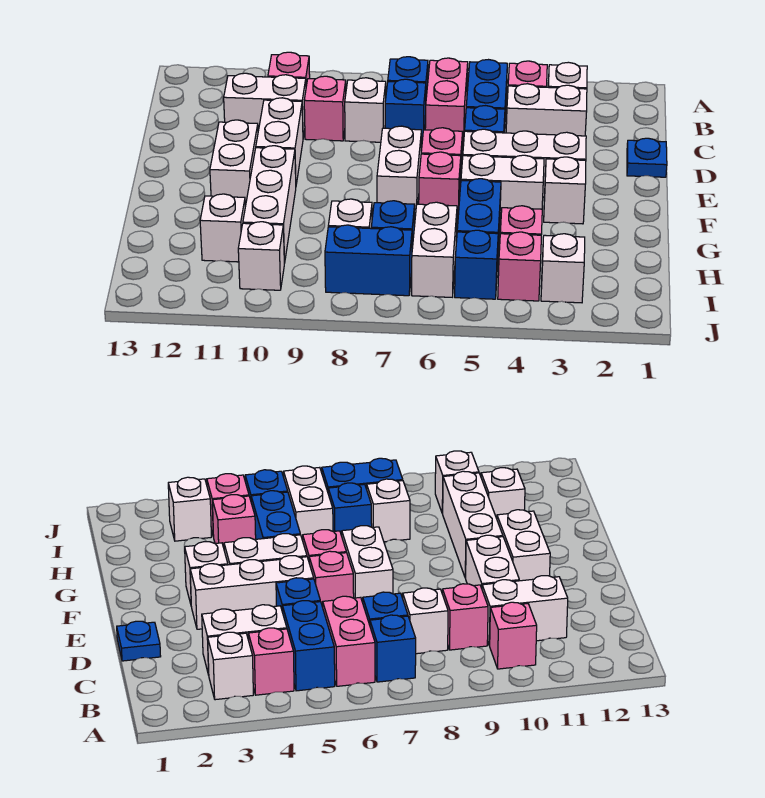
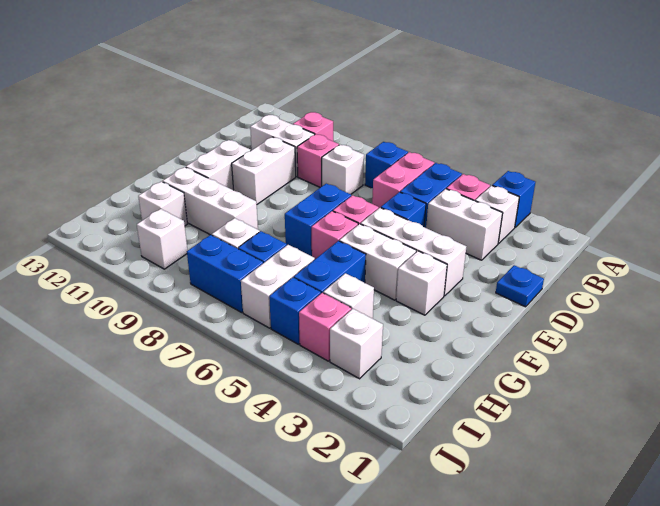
blue 1x1 brick [385,79,426,144] -> blue 1x1 brick moved to [492,171,535,227]
white 1x2 brick [377,126,421,217] -> blue 1x2 brick [285,184,351,256]
white 1x3 brick [243,146,296,263] -> white 1x3 brick turned to [163,167,258,235]
pink 1x1 brick [500,206,542,235] -> white 1x1 brick [323,273,374,319]

